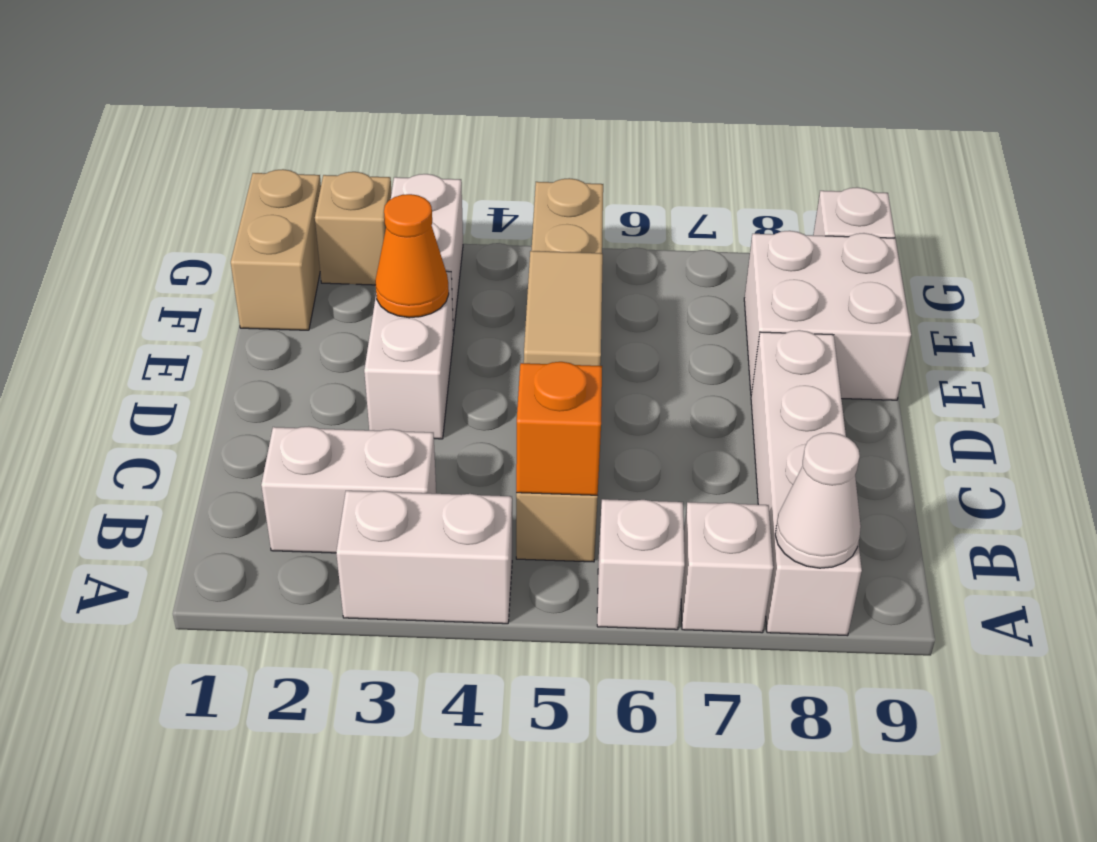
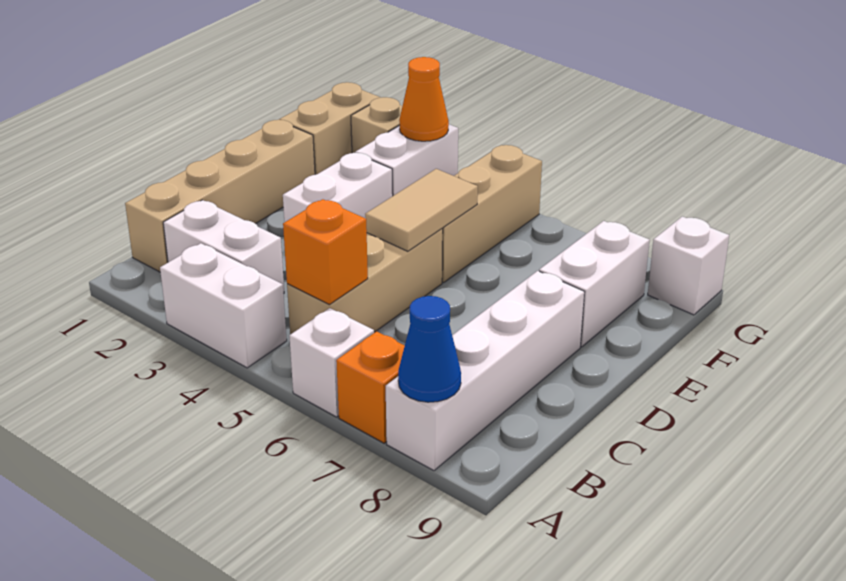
white 1x1 brick [681,502,773,633] -> orange 1x1 brick [336,331,405,443]
white 1x1 cone [775,433,861,568] -> blue 1x1 cone [398,296,461,402]
none -> tan 1x4 brick [125,120,315,272]
orange 1x1 cone [375,194,449,318] -> orange 1x1 cone moved to [399,57,449,141]
white 2x2 brick [744,231,911,400] -> white 1x2 brick [539,221,650,347]

